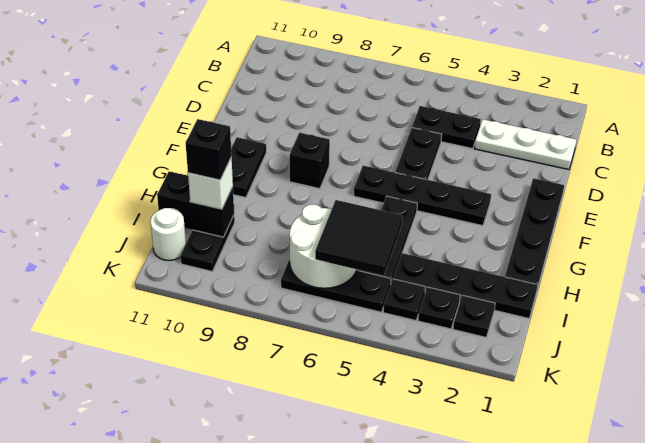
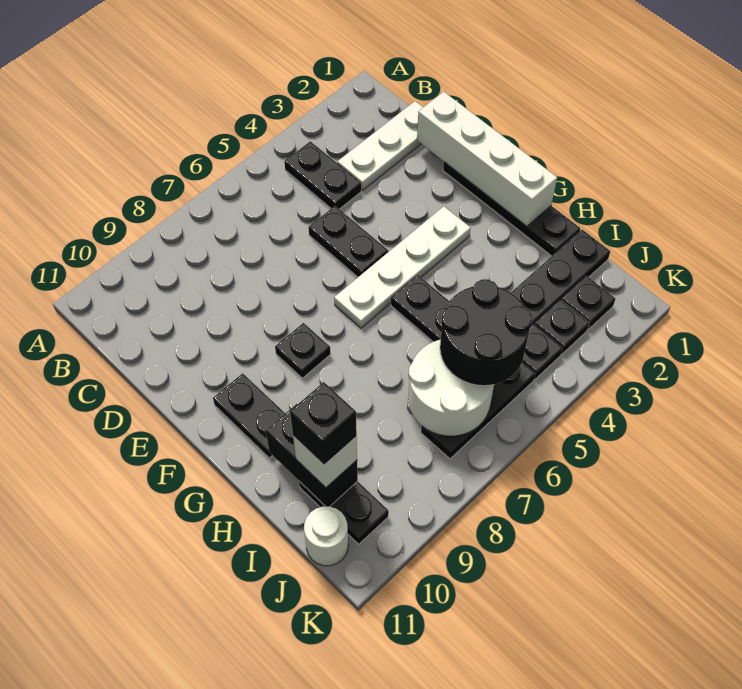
black 1x2 plate [412,106,481,149] -> black 1x2 plate turned to [284,141,361,209]
none -> white 1x4 brick [417,92,557,226]
black 1x4 plate [354,166,491,226] -> white 1x4 plate [334,206,471,328]
black 1x1 brick [290,133,330,189] -> black 1x1 plate [275,323,331,378]
black 2x2 tile [315,200,403,276] -> black 2x2 round brick [440,279,532,386]
black 1x2 brick [157,171,234,237] -> black 1x2 brick turned to [266,404,358,507]

